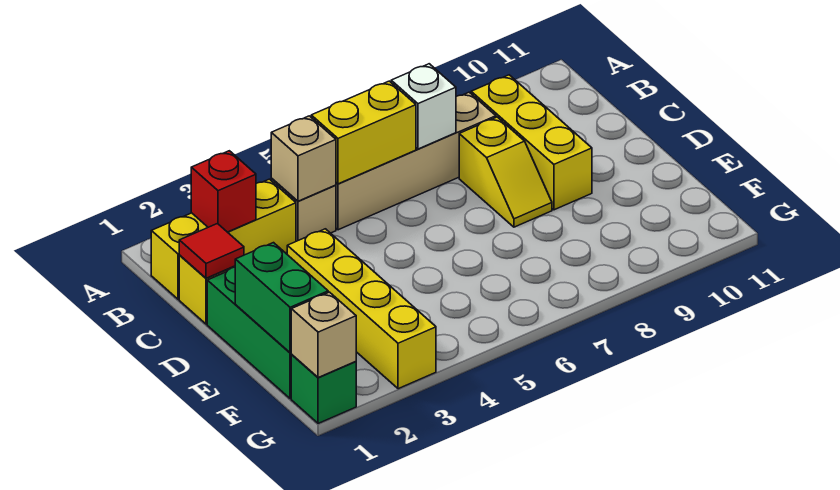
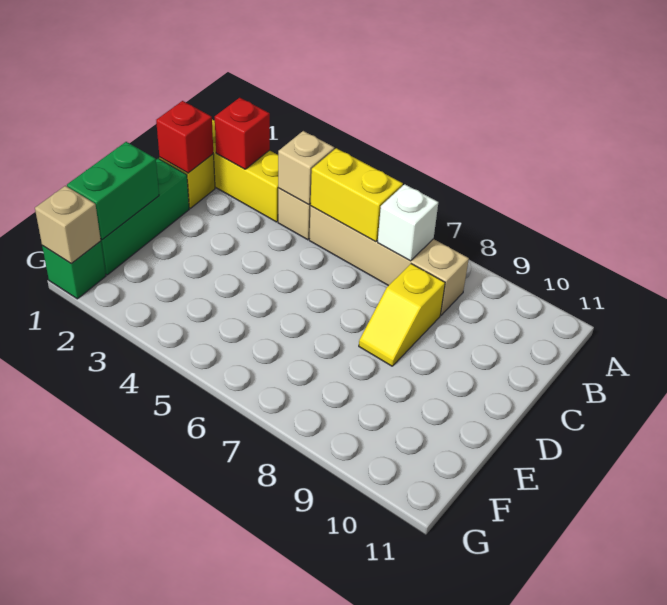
yellow 1x3 brick [471,75,592,210] -> none
red 1x1 tile [179,224,244,278] -> red 1x1 brick [156,101,213,173]
yellow 1x4 brick [287,229,436,389] -> none

